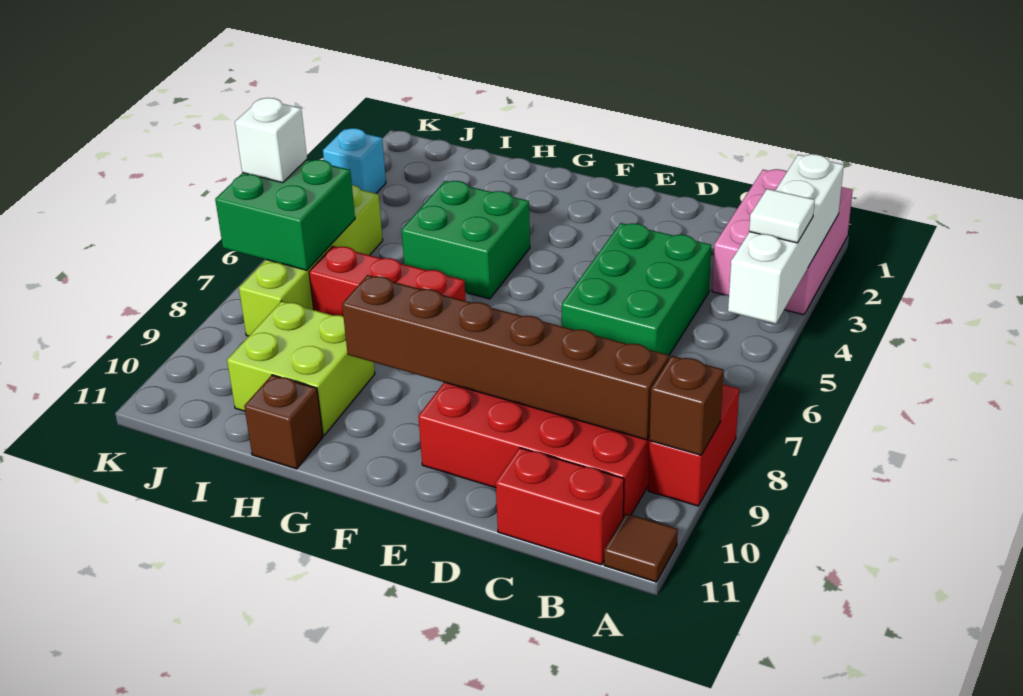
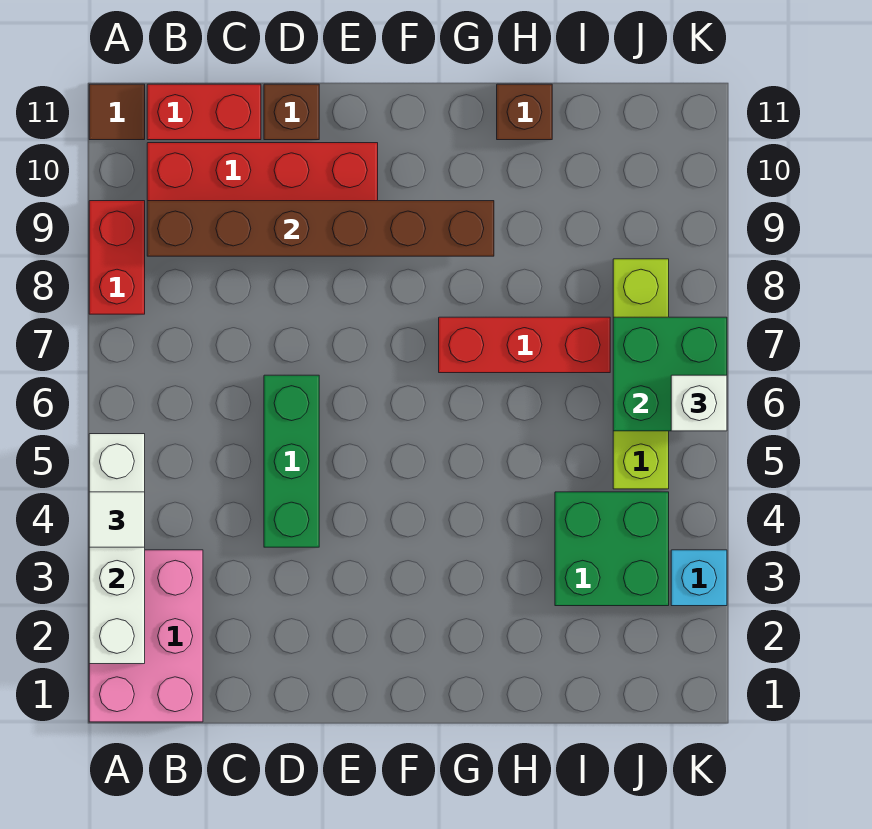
brown 1x1 brick [649,356,724,455] -> brown 1x1 brick moved to [264,84,319,140]
green 2x3 brick [562,223,711,355] -> green 1x3 brick [264,375,319,547]
green 2x2 brick [402,181,530,299] -> green 2x2 brick moved to [555,492,669,606]
lime 2x2 brick [227,301,375,435] -> none

